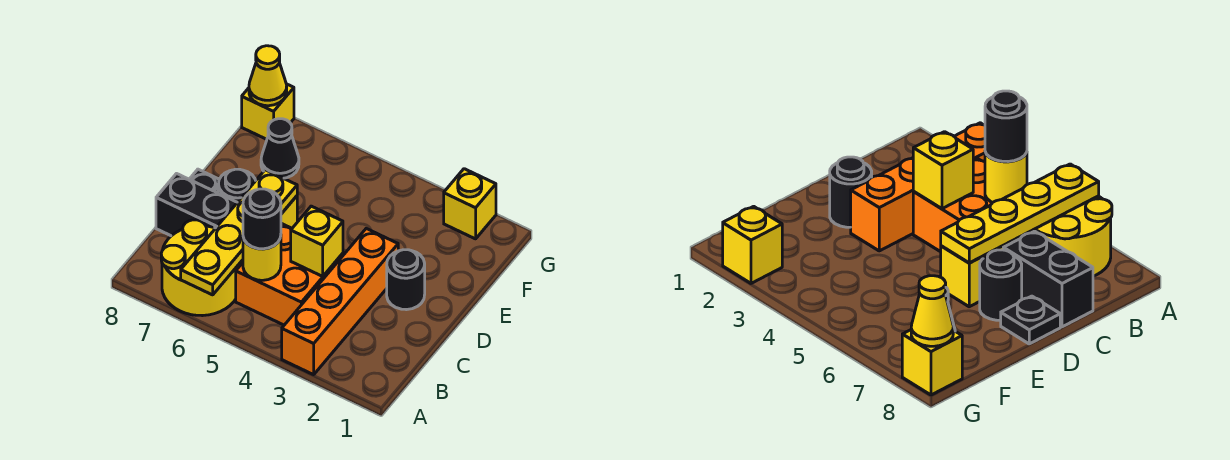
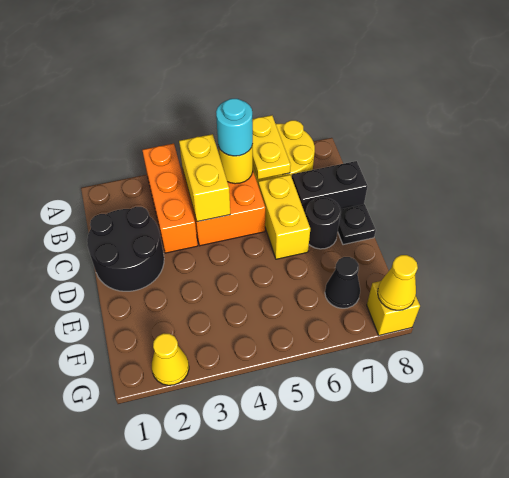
orange 1x4 brick [282,229,398,375] -> orange 1x3 brick [142,144,198,253]
yellow 1x4 plate [181,170,297,295] -> yellow 1x2 plate [252,115,291,179]
black 1x1 round brick [243,189,281,249] -> cyan 1x1 round brick [216,99,253,156]
yellow 1x1 brick [291,206,343,276] -> yellow 1x2 brick [179,134,230,222]
black 1x1 round brick [387,250,425,310] -> black 2x2 round brick [87,207,164,291]
yellow 1x1 brick [444,169,496,239] -> yellow 1x1 cone [152,333,189,385]

